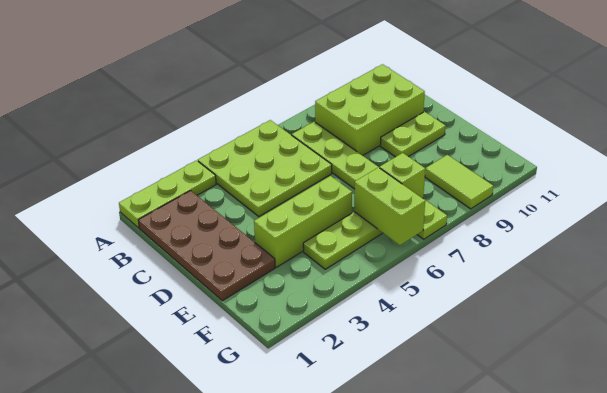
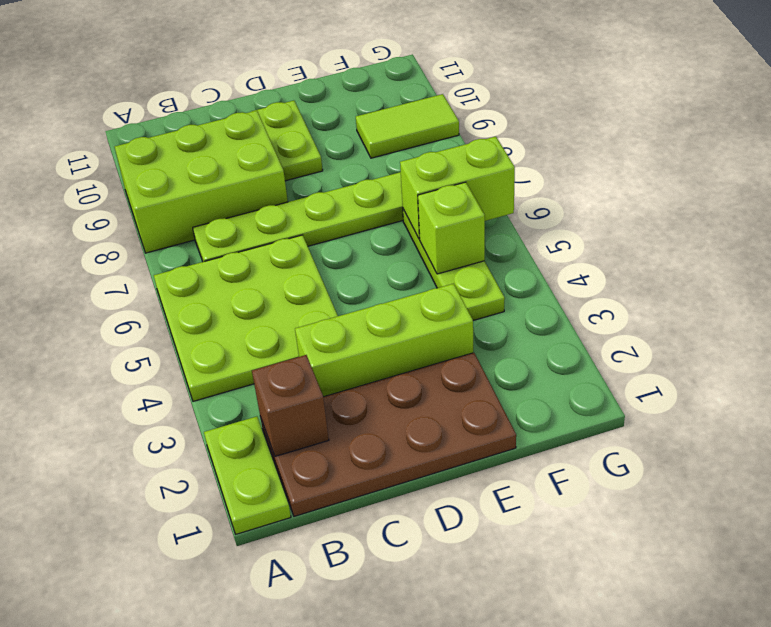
lime 1x3 plate [119,160,216,228] -> lime 1x2 plate [204,416,291,534]
none -> brown 1x1 brick [252,355,329,456]
lime 2x3 brick [315,64,425,156] -> lime 2x3 brick turned to [115,111,288,253]
lime 1x3 brick [254,176,352,267] -> lime 1x3 brick turned to [295,284,473,397]
lime 1x1 brick [380,153,425,198] -> lime 1x1 brick moved to [418,182,485,274]

